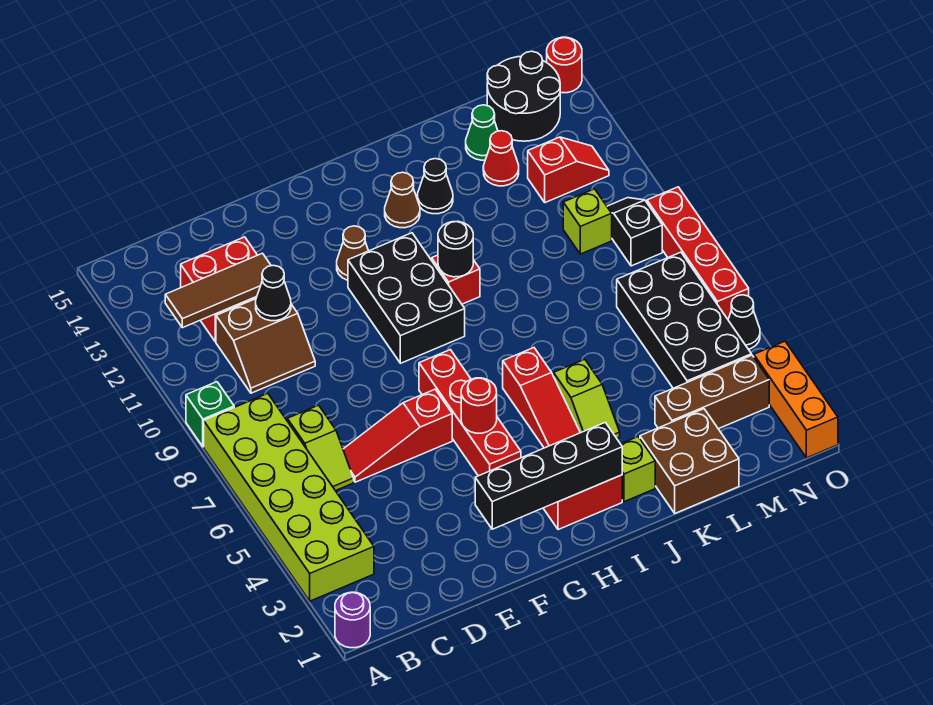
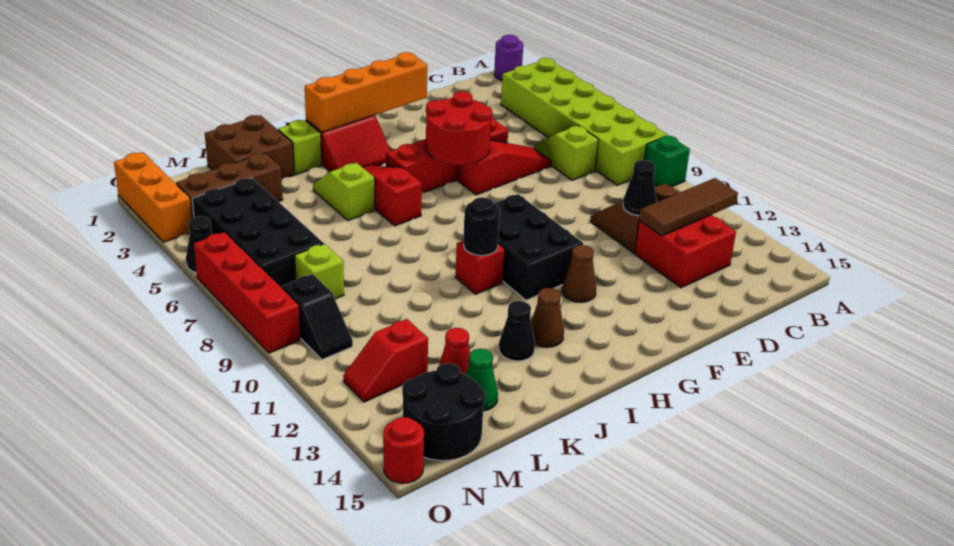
black 1x4 brick [475,423,622,529] -> orange 1x4 brick [305,52,427,132]
red 1x4 brick [419,350,521,476] -> red 1x4 brick turned to [386,118,508,193]
red 1x1 round brick [461,378,497,433] -> red 2x2 round brick [426,91,492,165]
lime 1x1 brick [563,189,612,254] -> lime 1x1 brick moved to [295,244,344,299]

